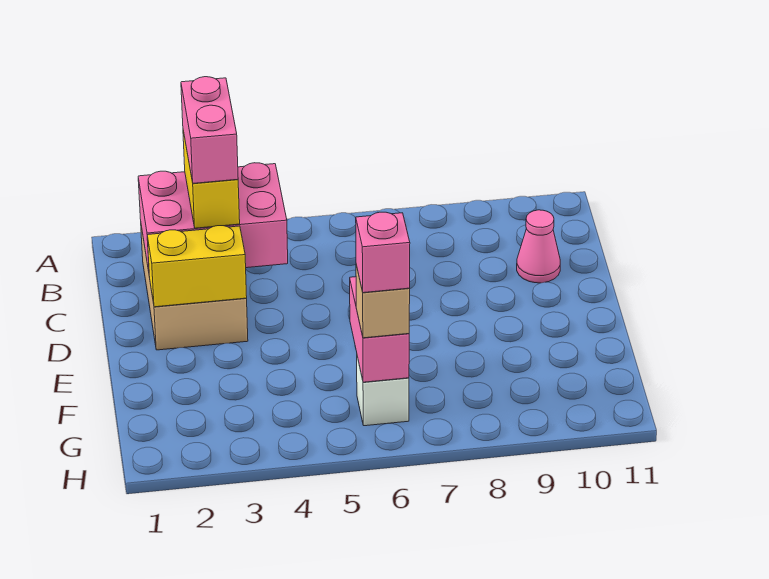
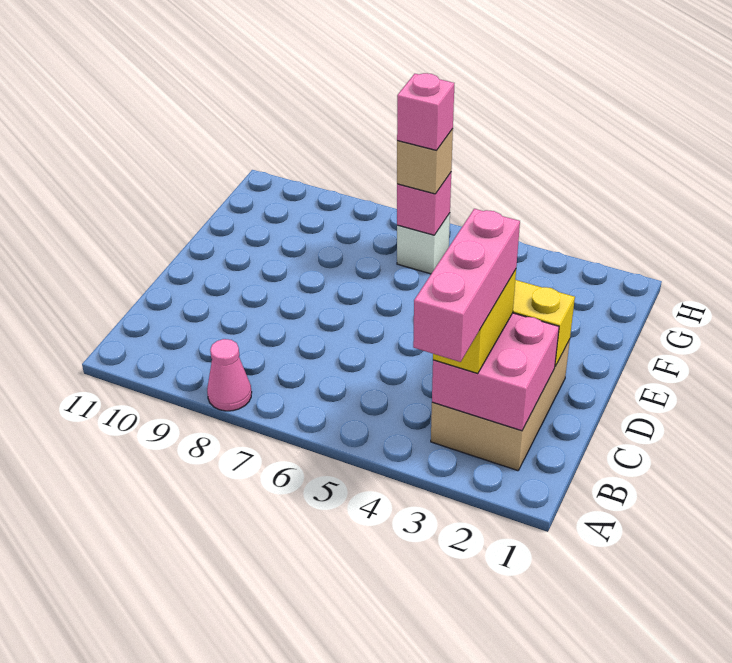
pink 2x3 brick [138,163,288,271] -> pink 2x2 brick [432,313,559,431]
pink 1x2 brick [181,77,238,183] -> pink 1x3 brick [413,209,520,362]
pink 1x1 cone [517,210,560,283] -> pink 1x1 cone moved to [207,339,252,411]
pink 1x2 brick [350,277,409,382] -> pink 1x1 brick [397,173,451,235]

